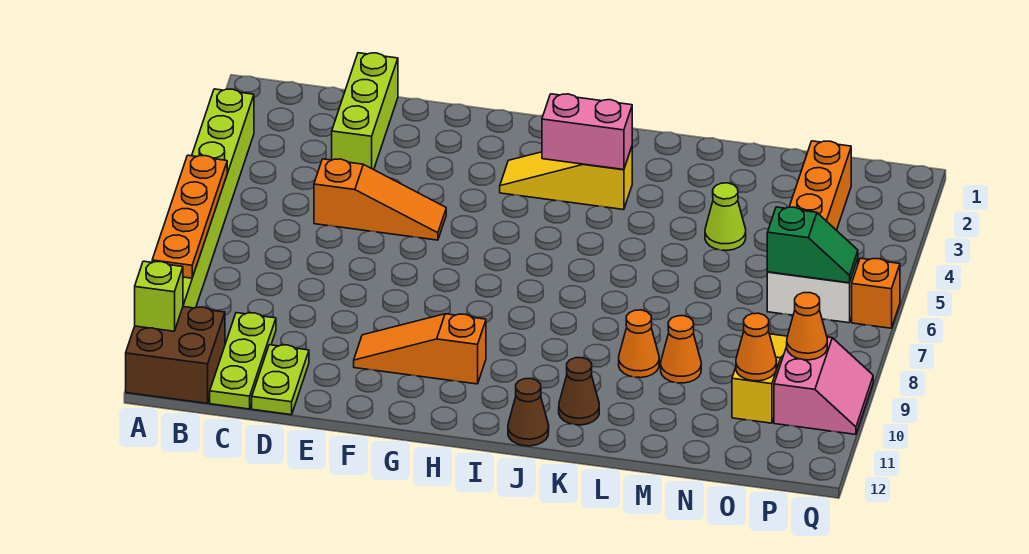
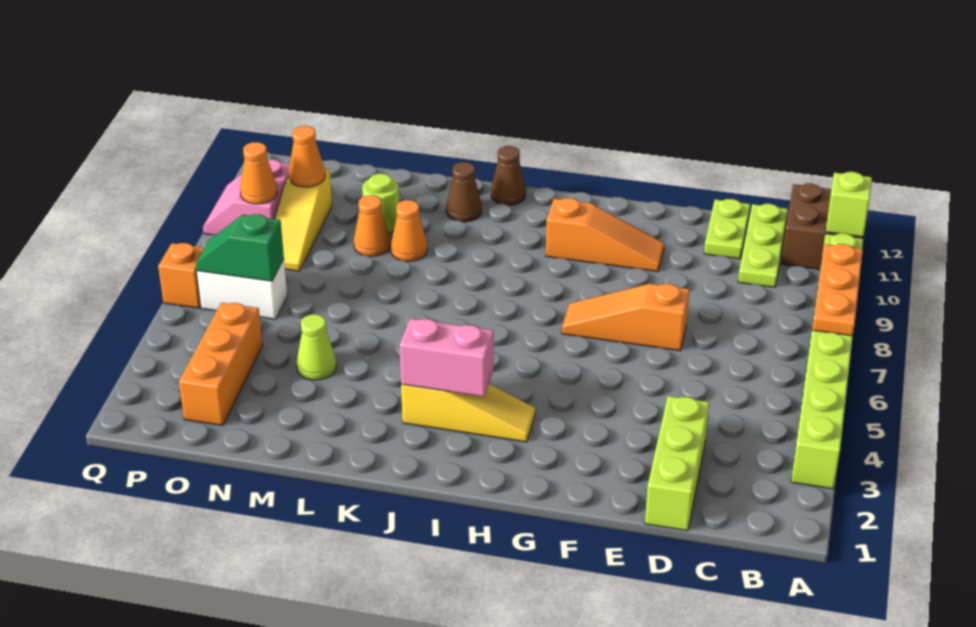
orange 1x4 plate [152,155,227,278] -> orange 1x3 plate [812,244,863,336]
orange 1x3 slope [314,159,446,240] -> orange 1x3 slope moved to [562,284,689,351]
none -> lime 1x1 round brick [362,174,399,233]

